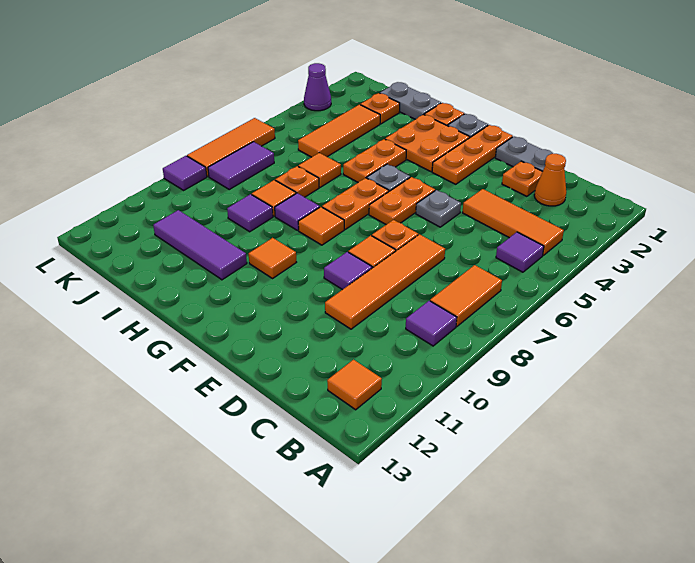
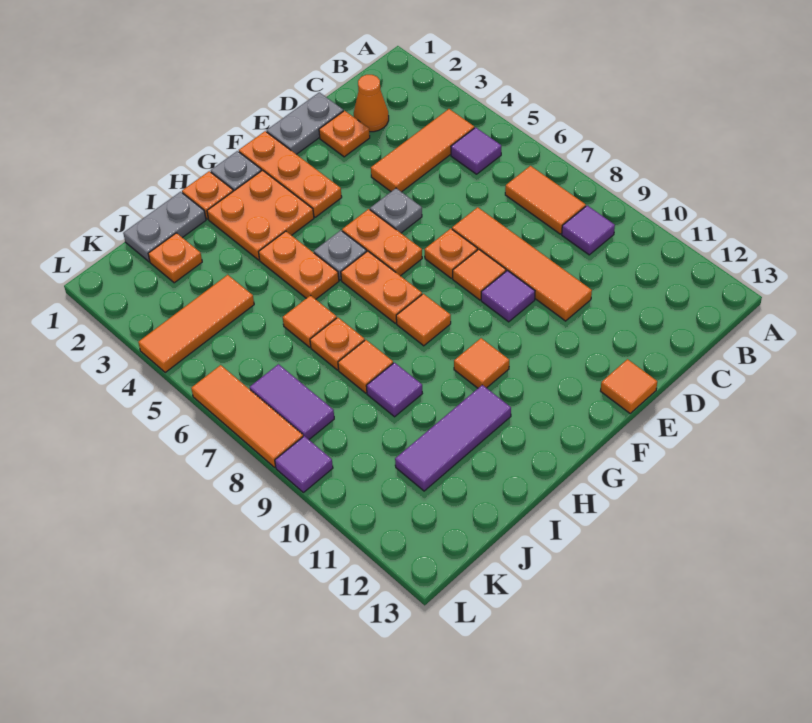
orange 1x1 tile [327,360,382,410] -> orange 1x1 tile moved to [601,359,657,413]
purple 1x1 tile [275,193,320,231] -> none
orange 1x3 tile [298,105,380,157] -> orange 1x3 tile turned to [138,275,254,373]
purple 1x1 cone [304,63,331,111] -> none

